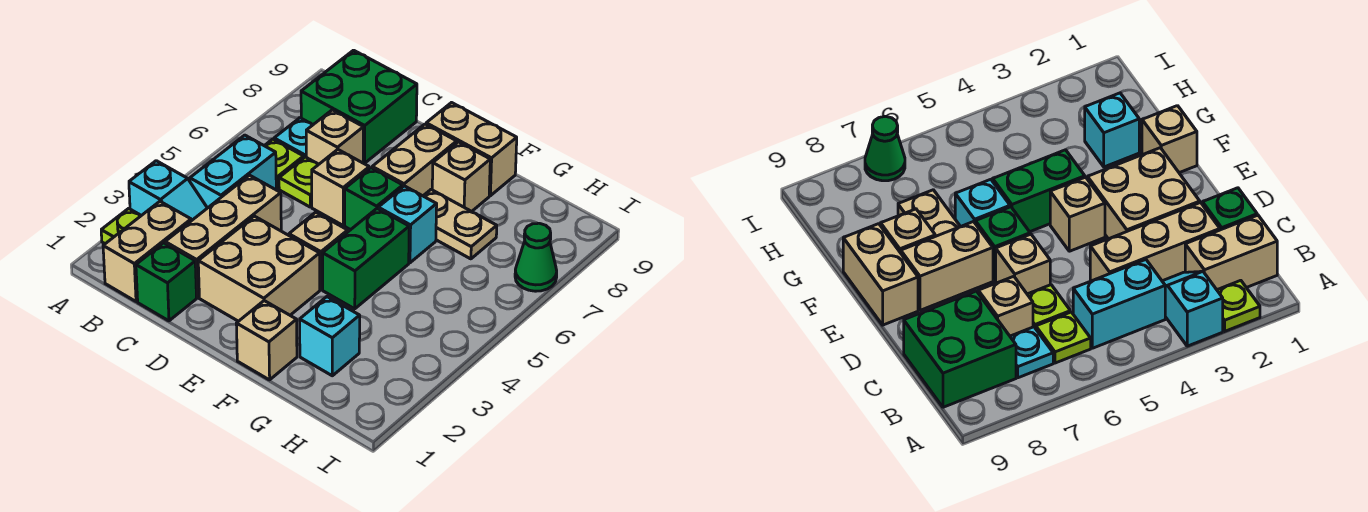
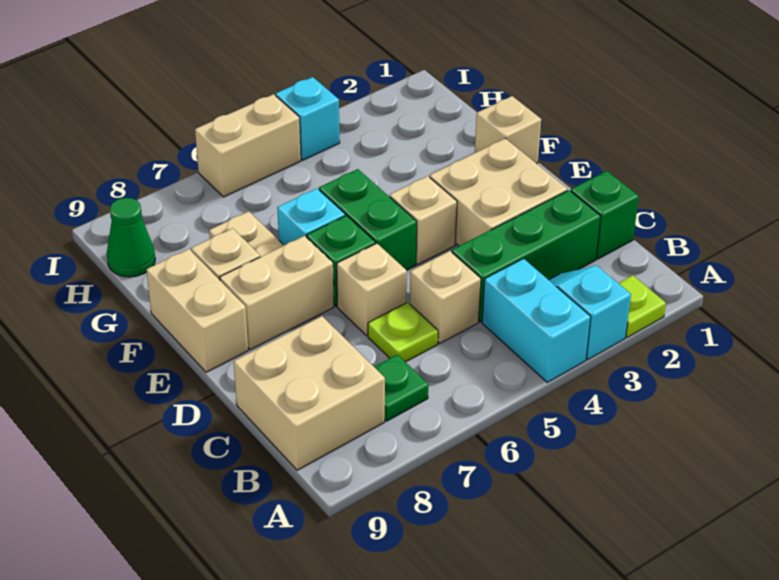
tan 1x2 brick [103,202,191,301] -> tan 1x2 brick moved to [195,94,301,197]
cyan 1x2 brick [190,135,276,208] -> cyan 1x2 brick turned to [482,259,591,382]
lime 1x1 plate [264,139,304,189] -> none
cyan 1x1 plate [274,118,313,157] -> green 1x1 plate [375,355,428,421]
green 2x2 brick [301,50,417,163] -> tan 2x2 brick [234,316,385,470]
tan 1x3 brick [165,175,281,298] -> green 1x3 brick [452,190,601,322]
tan 1x1 brick [306,110,363,164] -> tan 1x1 brick moved to [410,251,481,343]
green 1x2 brick [323,209,409,309] -> green 1x2 brick turned to [319,169,417,270]
cyan 1x1 brick [300,297,360,376] -> cyan 1x1 brick moved to [276,77,340,160]
green 1x1 cone [515,223,557,291] -> green 1x1 cone moved to [107,198,155,277]

